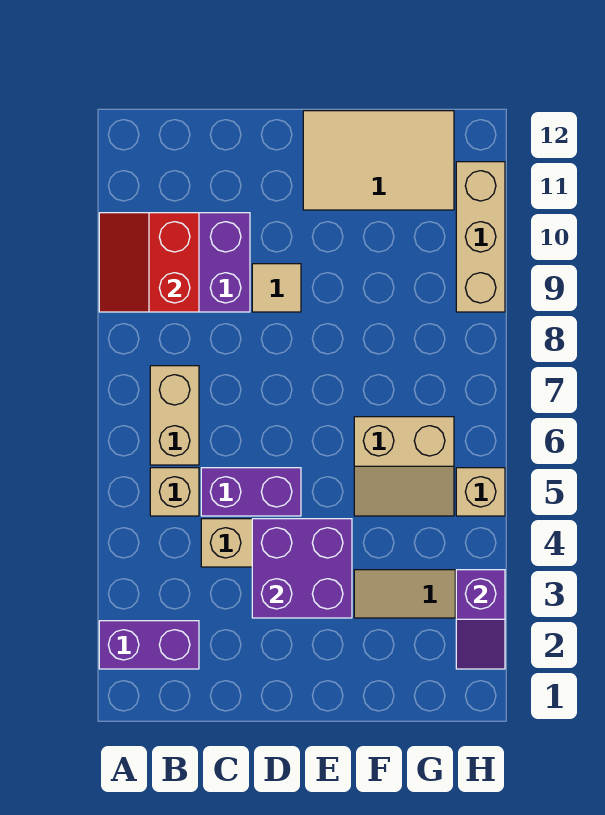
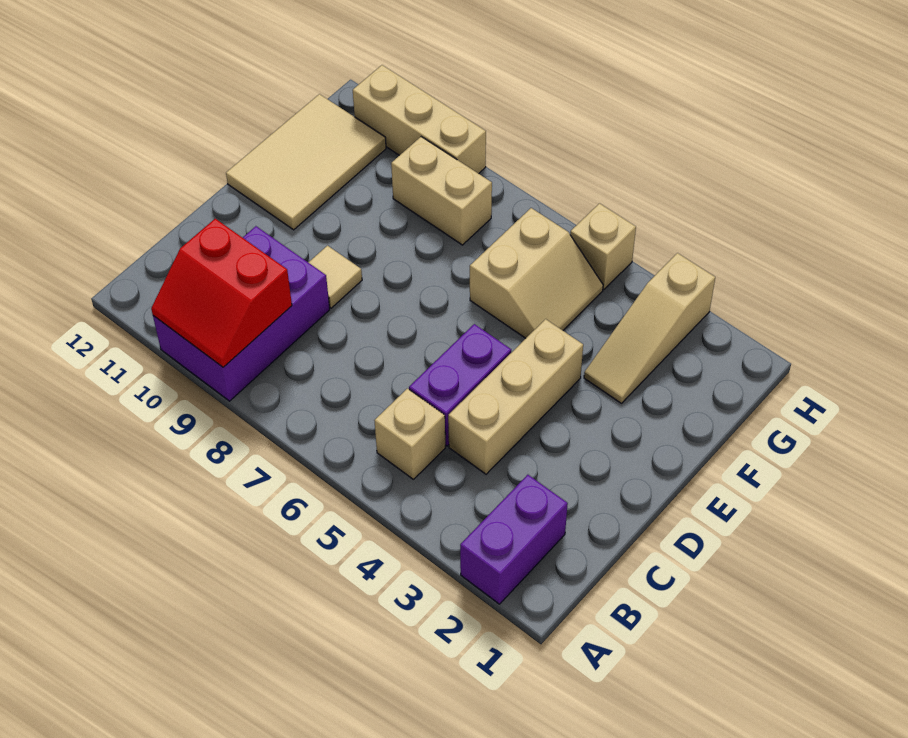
tan 1x2 brick [150,366,199,465] -> tan 1x2 brick moved to [391,137,492,245]
purple 2x2 brick [252,519,352,618] -> none
purple 1x2 slope [456,570,505,669] -> none

